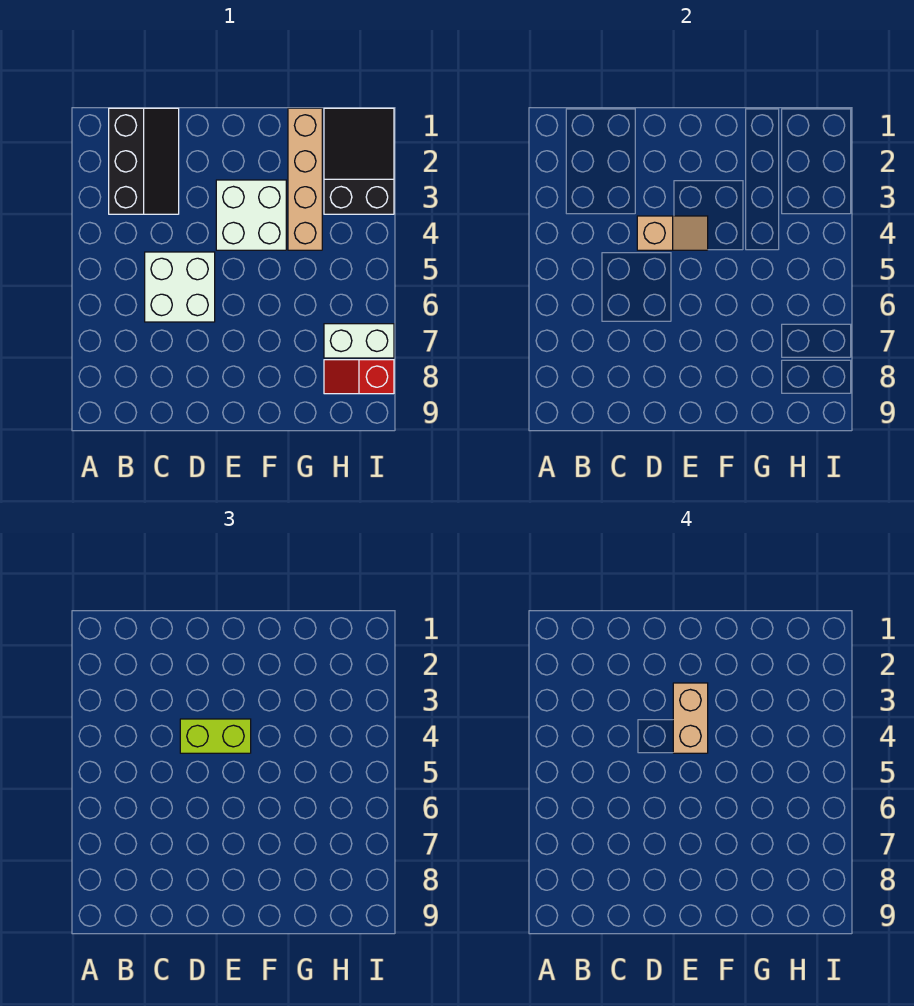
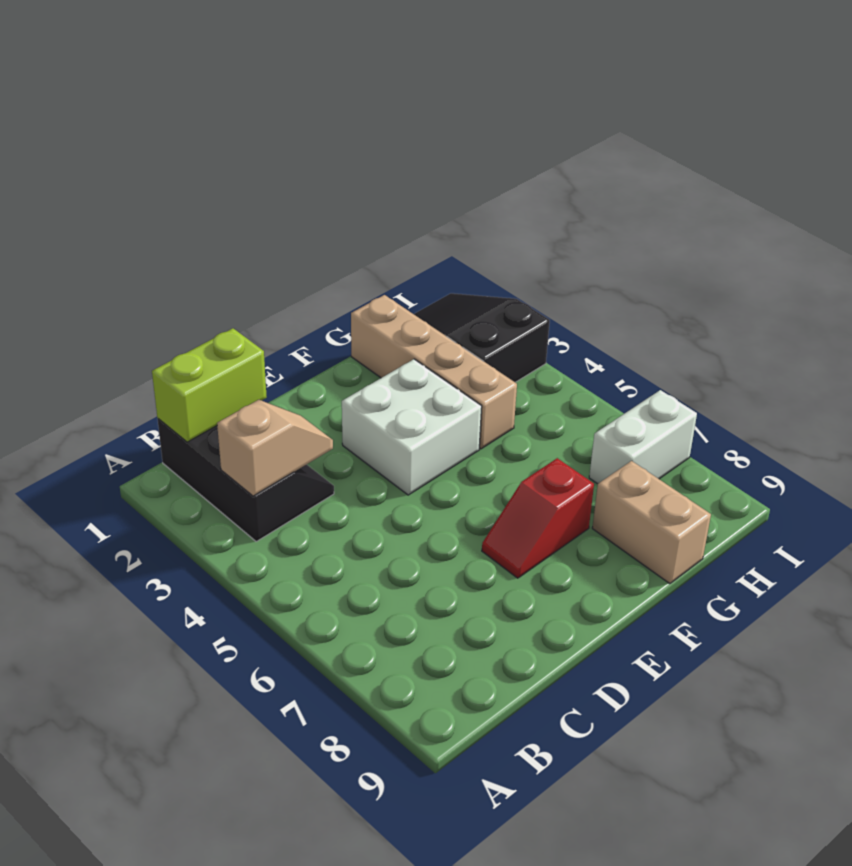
white 2x2 brick [145,252,215,322] -> none
tan 1x2 slope [637,216,708,250] -> tan 1x2 slope moved to [217,400,333,496]
lime 1x2 brick [180,719,251,753] -> lime 1x2 brick moved to [152,328,267,442]
tan 1x2 brick [673,683,708,753] -> tan 1x2 brick moved to [592,461,711,584]
red 1x2 slope [324,360,394,394] -> red 1x2 slope moved to [482,458,594,578]

